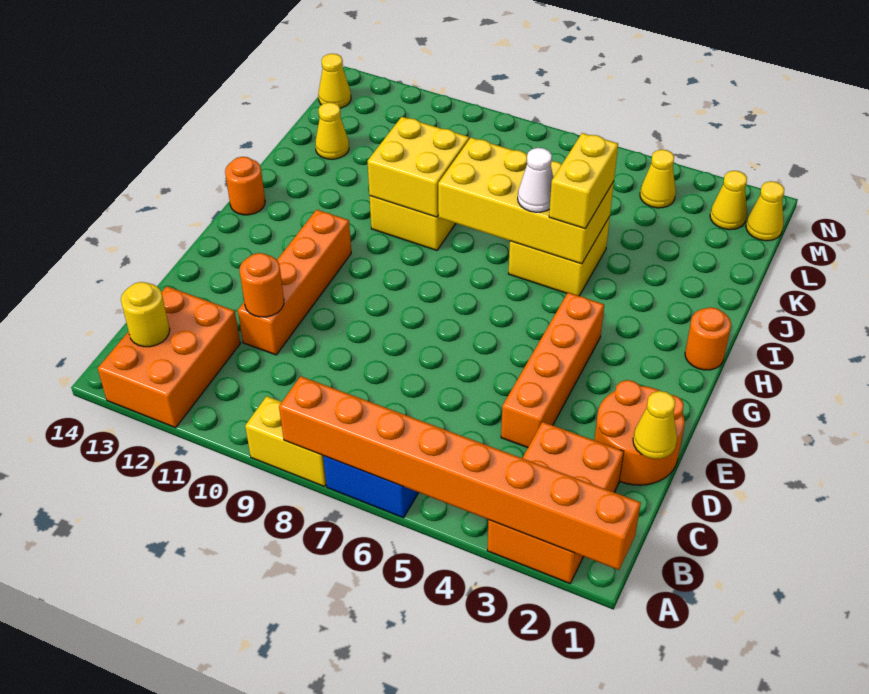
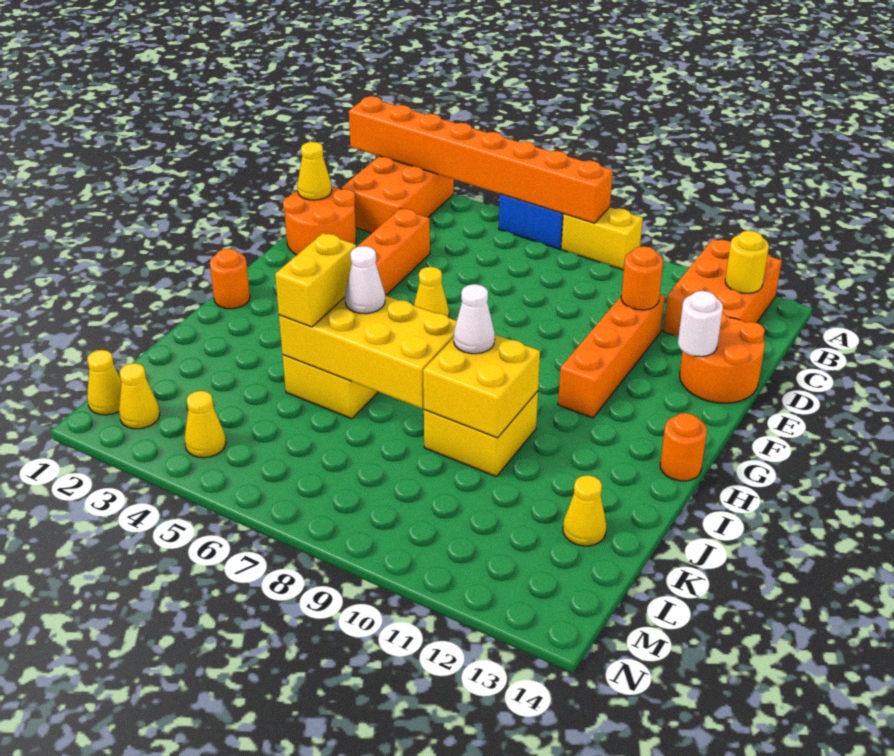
none -> orange 2x2 round brick [680,312,765,403]
none -> white 1x1 round brick [678,291,723,357]
none -> white 1x1 cone [454,284,495,354]
yellow 1x1 cone [318,54,351,108] -> yellow 1x1 cone moved to [414,267,449,317]

